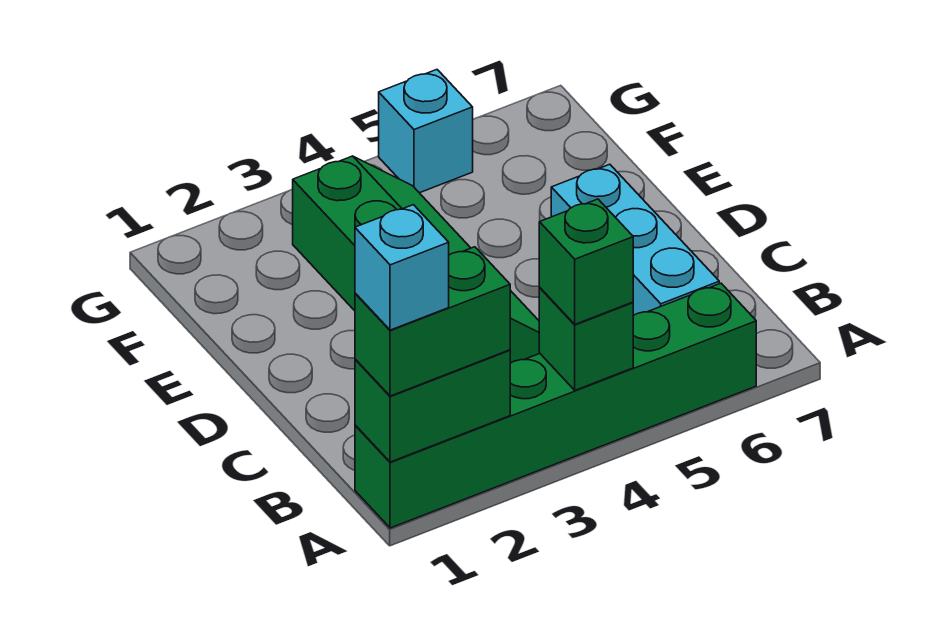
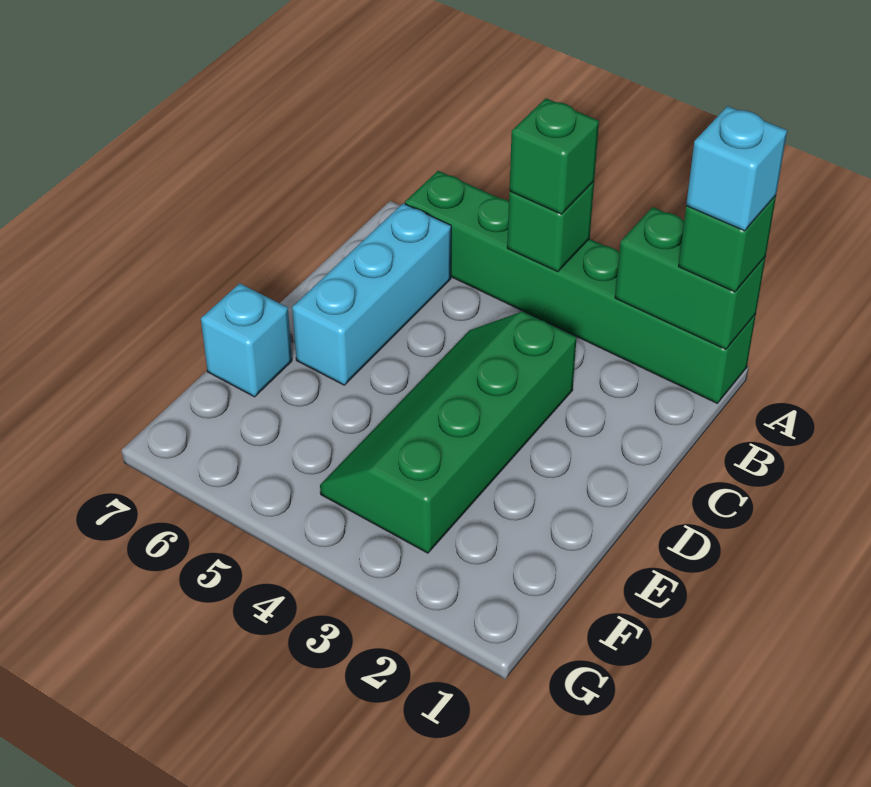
green 1x2 brick [355,247,510,396] -> green 1x1 brick [679,196,776,292]
cyan 1x1 brick [379,70,473,193] -> cyan 1x1 brick moved to [201,283,292,397]

